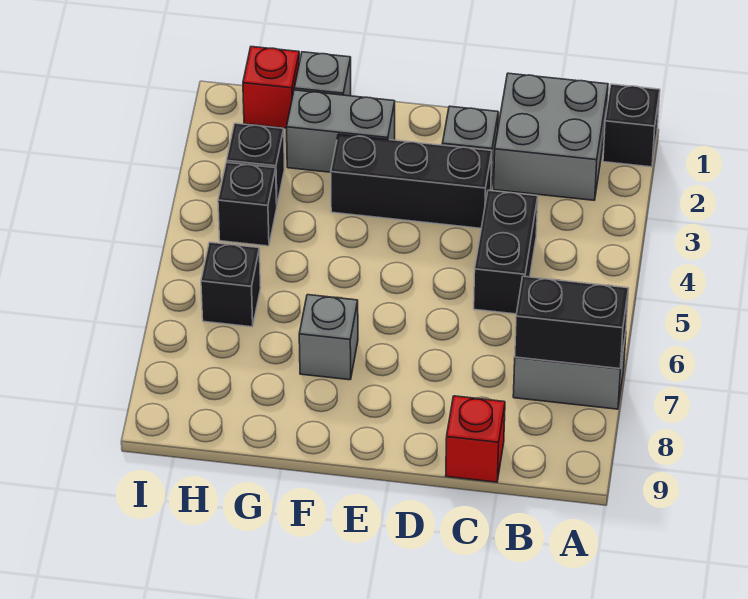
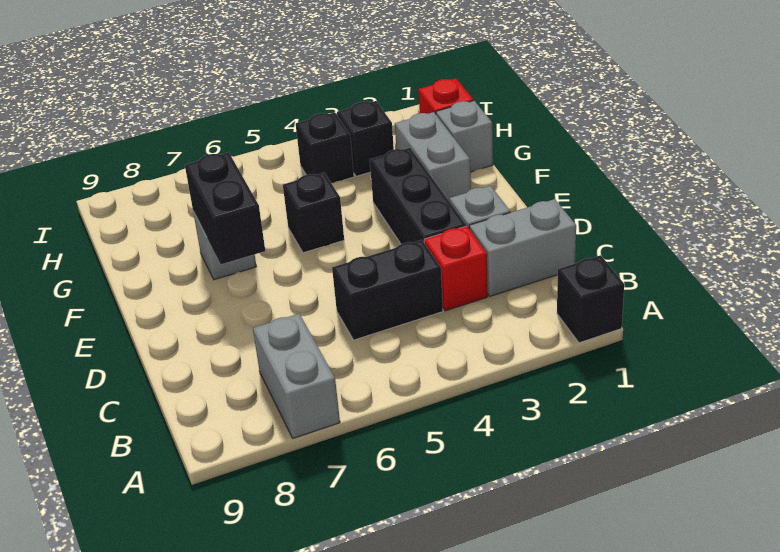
black 1x2 brick [515,276,629,369] -> black 1x2 brick moved to [185,152,265,264]
grey 2x2 brick [494,73,608,200] -> grey 1x2 brick [469,199,576,296]
red 1x1 brick [446,396,505,482] -> red 1x1 brick moved to [424,226,488,311]
black 1x1 brick [201,242,261,327] -> black 1x1 brick moved to [283,173,344,253]

